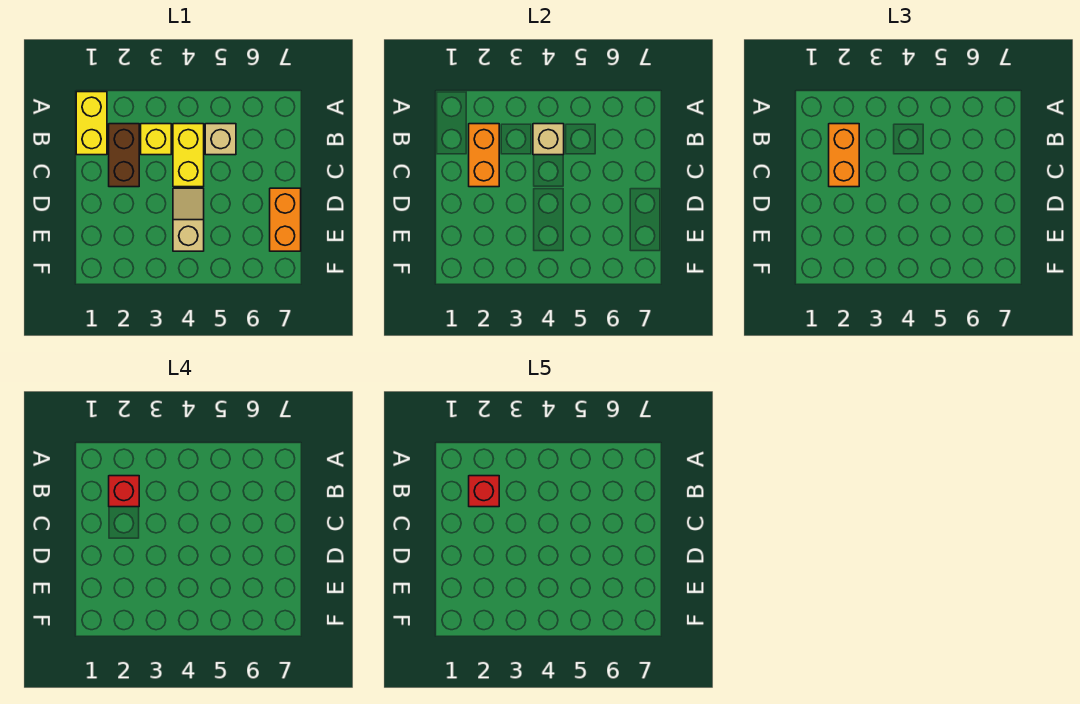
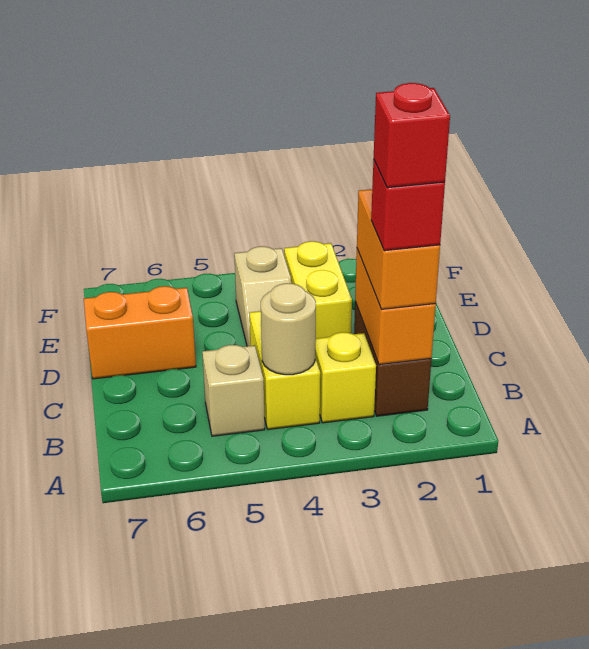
yellow 1x2 brick [76,92,107,155] -> yellow 1x2 brick moved to [284,241,352,338]
tan 1x1 brick [533,124,564,155] -> tan 1x1 round brick [261,283,316,375]
orange 1x2 brick [270,188,301,251] -> orange 1x2 brick turned to [84,286,196,379]

